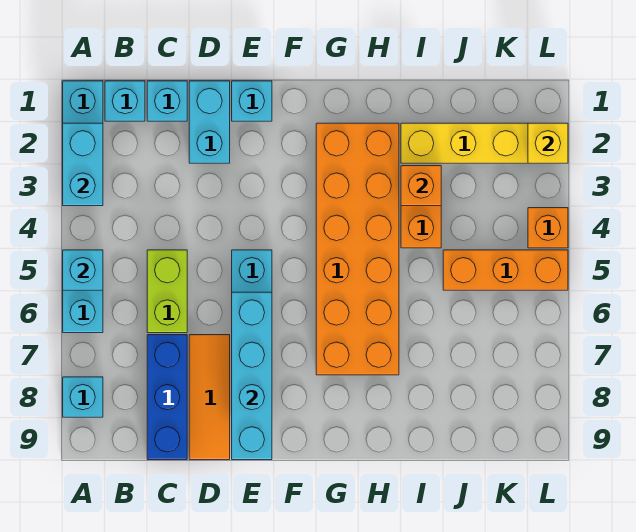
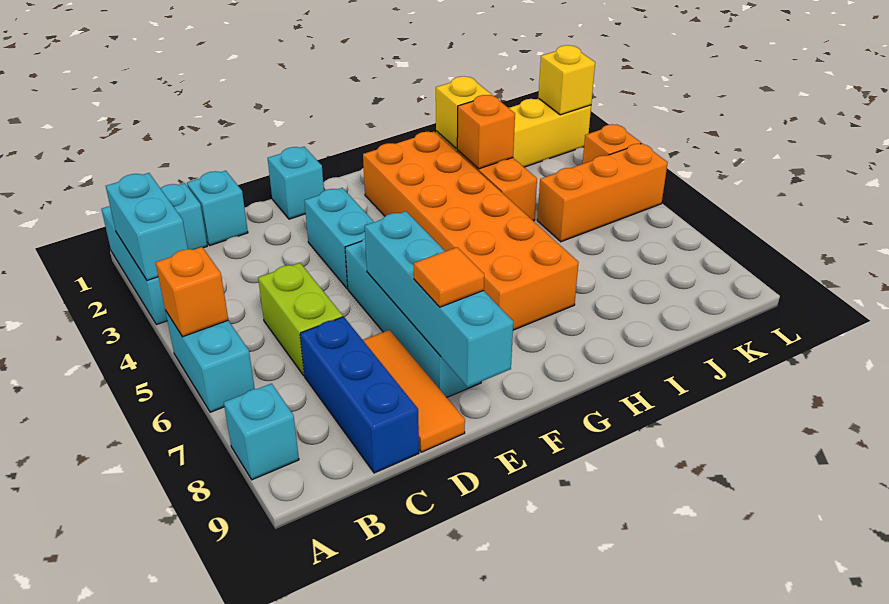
cyan 1x1 brick [63,250,103,290] -> orange 1x1 brick [156,247,228,337]
cyan 1x2 brick [189,81,230,163] -> cyan 1x2 brick moved to [304,188,374,289]
none -> orange 1x1 tile [414,247,484,307]
none -> yellow 1x1 brick [436,76,492,149]

